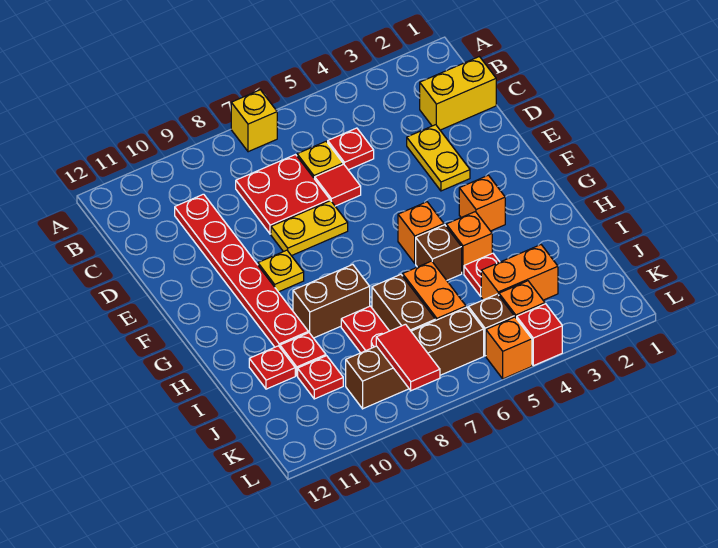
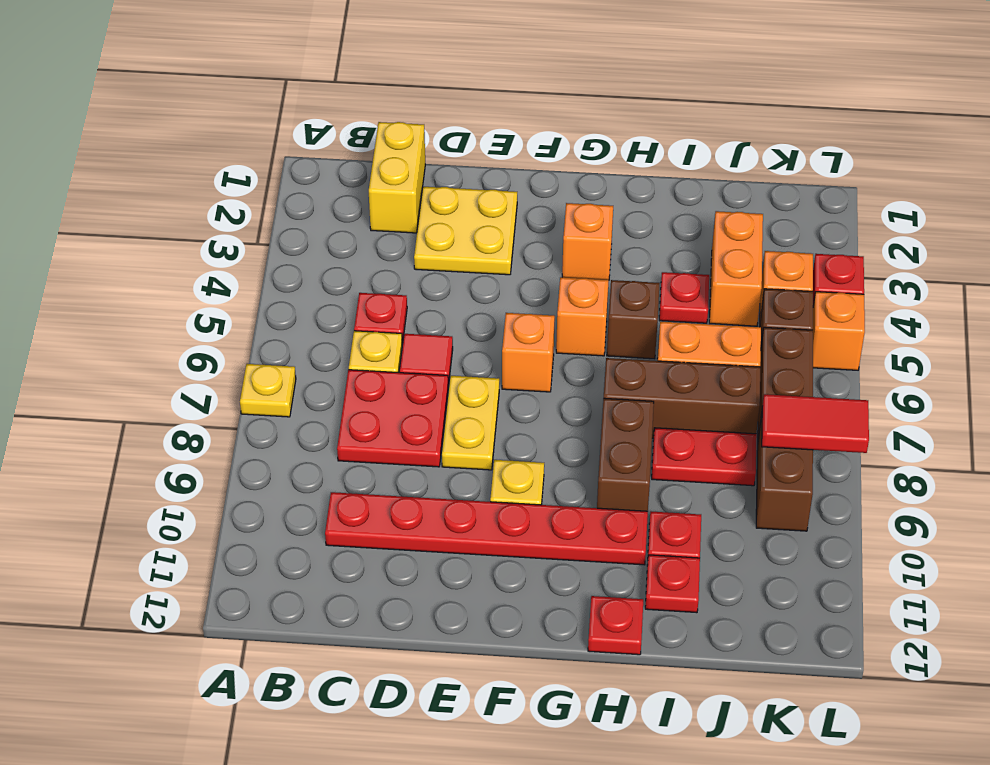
yellow 1x1 brick [231,90,277,152] -> yellow 1x1 plate [240,364,296,417]
yellow 1x2 plate [407,125,470,191] -> yellow 2x2 plate [414,187,517,275]
orange 1x1 brick [446,212,492,273] -> orange 1x1 brick moved to [502,313,555,392]
brown 1x2 brick [372,274,435,331] -> brown 1x3 brick [604,358,760,438]
red 1x1 plate [298,356,343,399] -> red 1x1 plate moved to [588,596,643,655]

